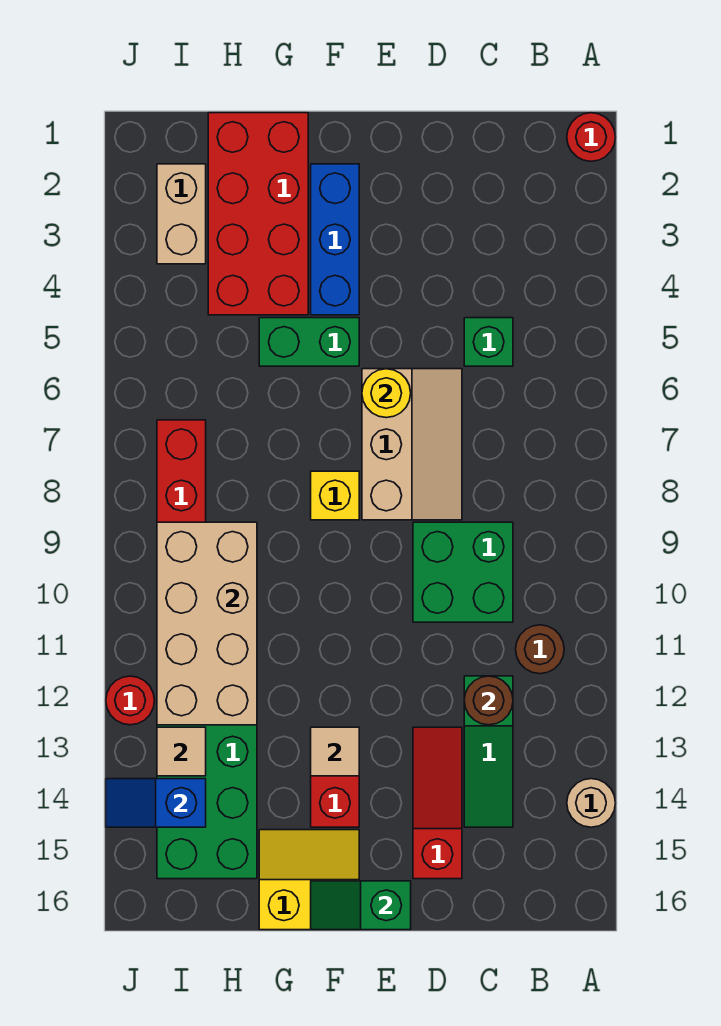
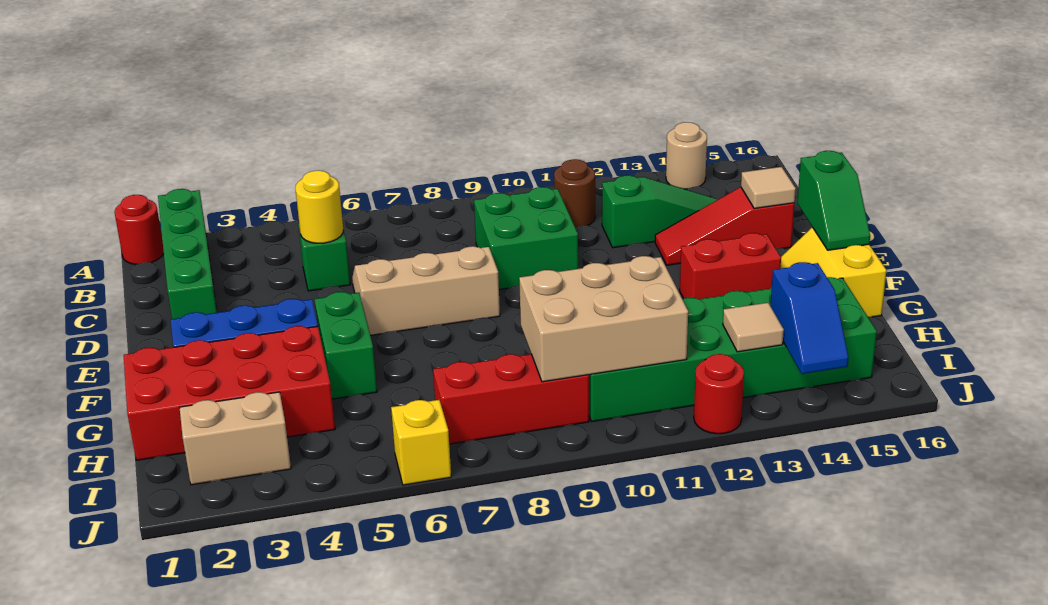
none -> green 1x4 brick [158,189,217,319]
brown 1x1 round brick [464,676,513,725] -> none
yellow 1x1 round brick [362,369,411,418] -> yellow 1x1 round brick moved to [295,170,343,243]
yellow 1x1 brick [311,471,359,520] -> yellow 1x1 brick moved to [391,400,451,485]
tan 1x1 tile [311,727,359,776] -> tan 1x1 tile moved to [741,167,796,208]
tan 2x4 brick [157,522,257,725] -> tan 2x3 brick [519,256,688,382]

